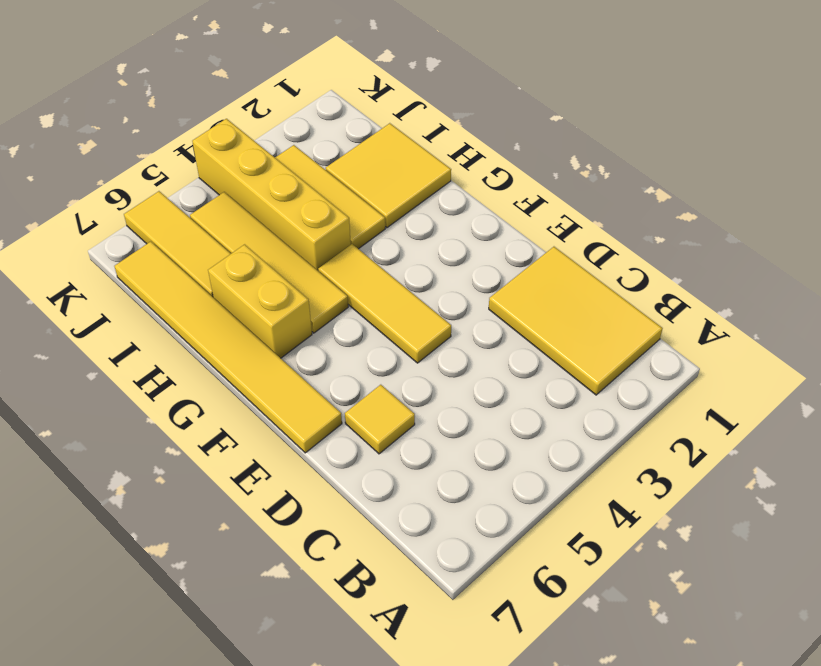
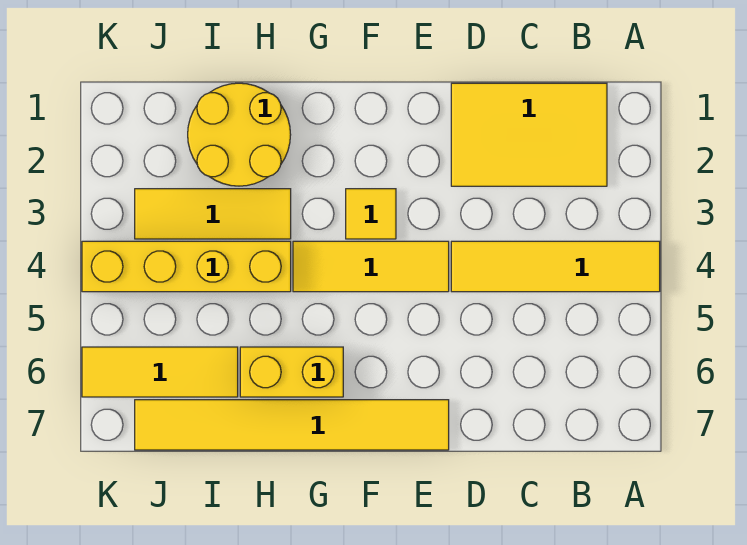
yellow 1x1 tile [345,385,415,454] -> yellow 1x1 tile moved to [346,189,396,239]
yellow 1x4 tile [190,192,348,333] -> yellow 1x4 tile moved to [451,241,660,292]
yellow 2x2 tile [326,123,451,228] -> yellow 2x2 round brick [188,83,291,186]

